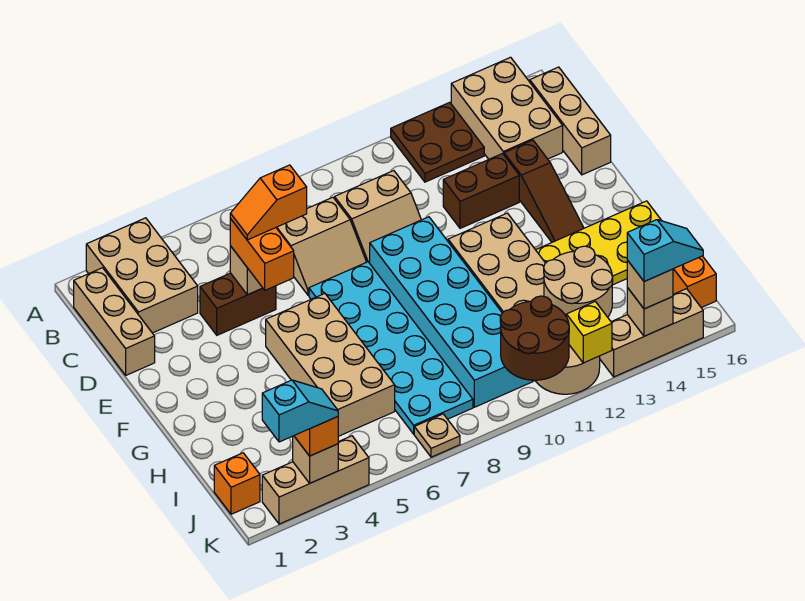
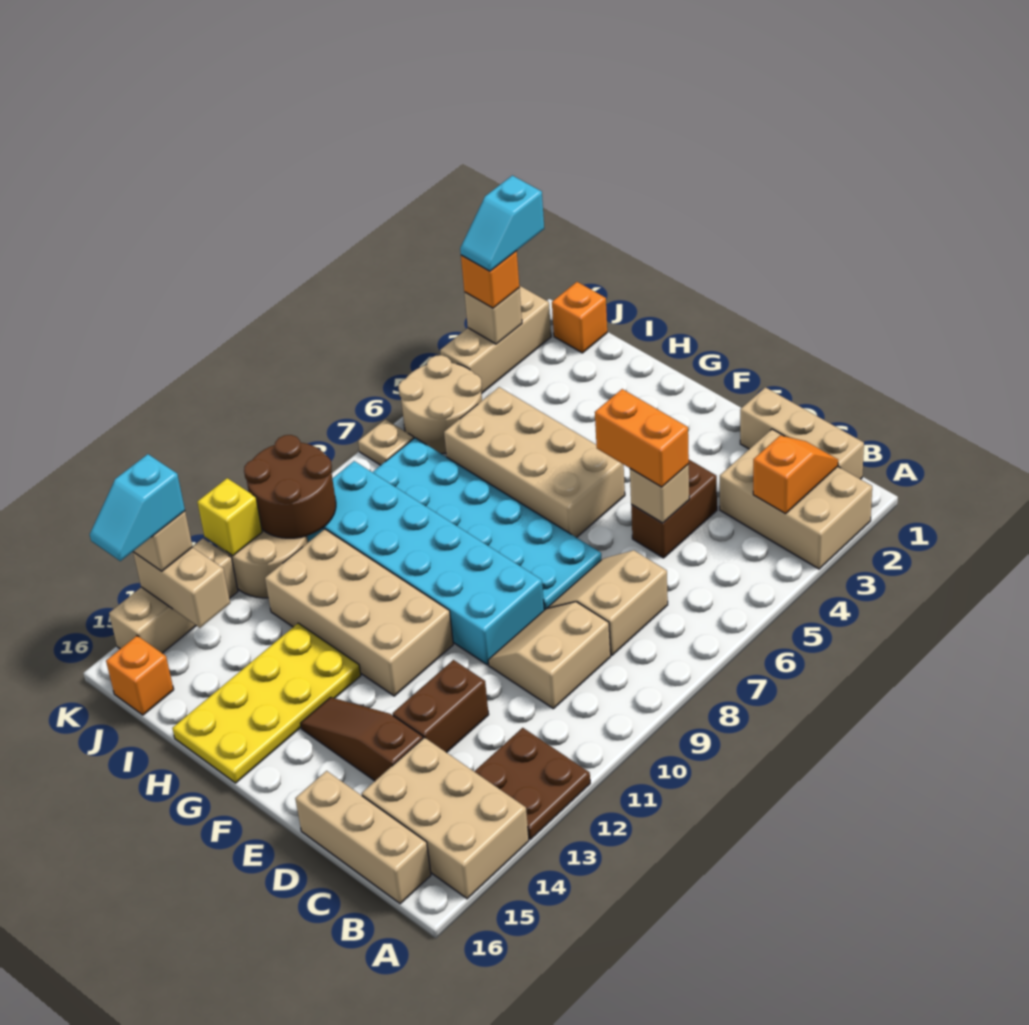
orange 1x2 slope [230,165,307,240] -> orange 1x2 slope moved to [753,435,838,514]
tan 2x2 round brick [544,246,613,317] -> tan 2x2 round brick moved to [399,355,482,454]
tan 1x1 brick [627,288,673,336] -> tan 1x2 brick [133,547,230,628]

